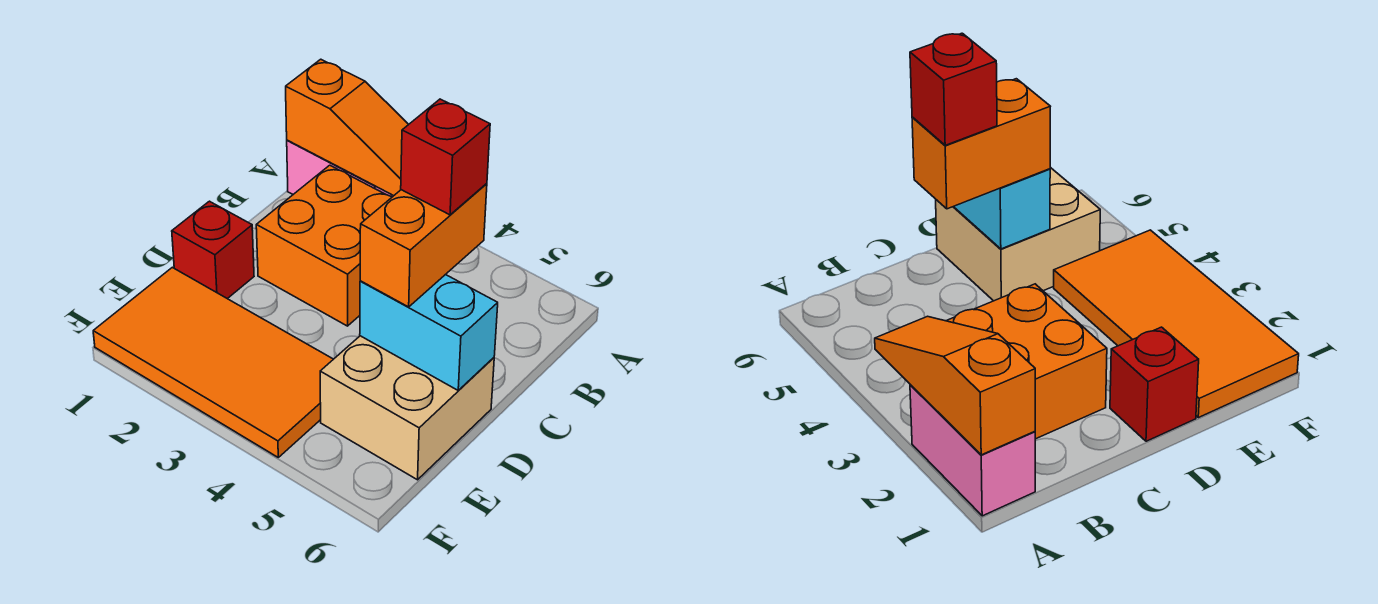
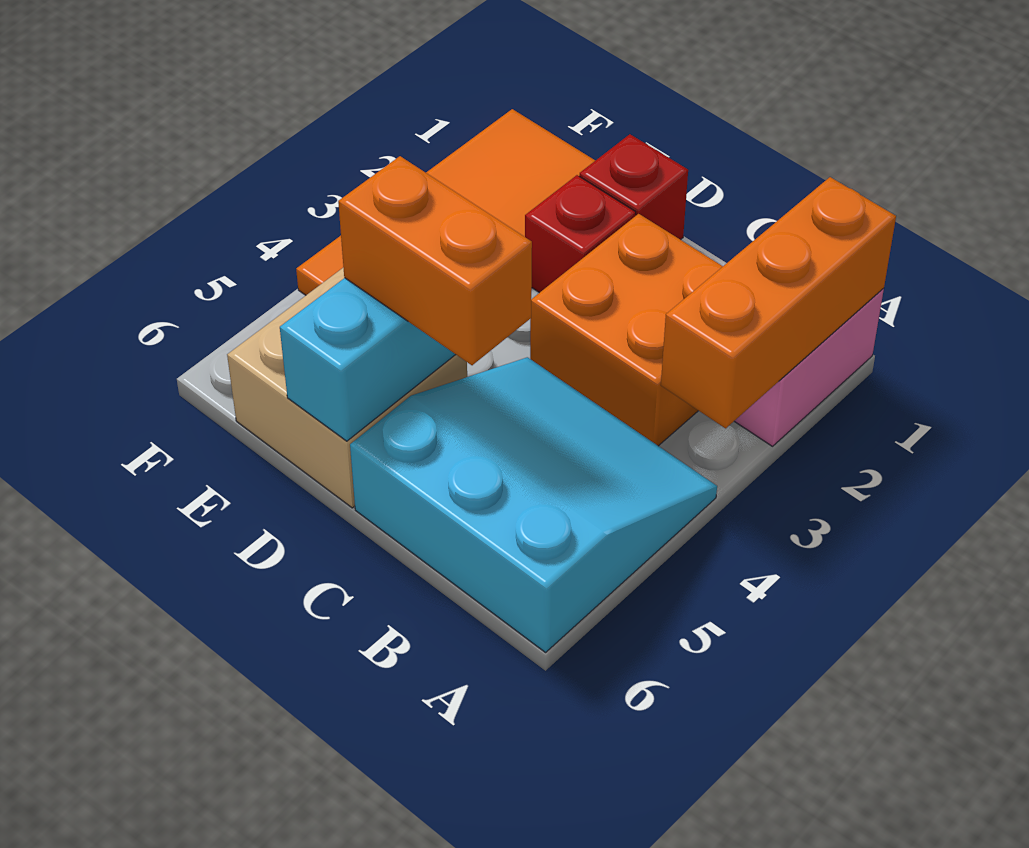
orange 1x3 slope [286,59,409,196] -> orange 1x3 brick [661,177,896,428]
none -> cyan 3x3 slope [350,357,717,652]
red 1x1 brick [401,99,490,215] -> red 1x1 brick moved to [525,175,636,293]

